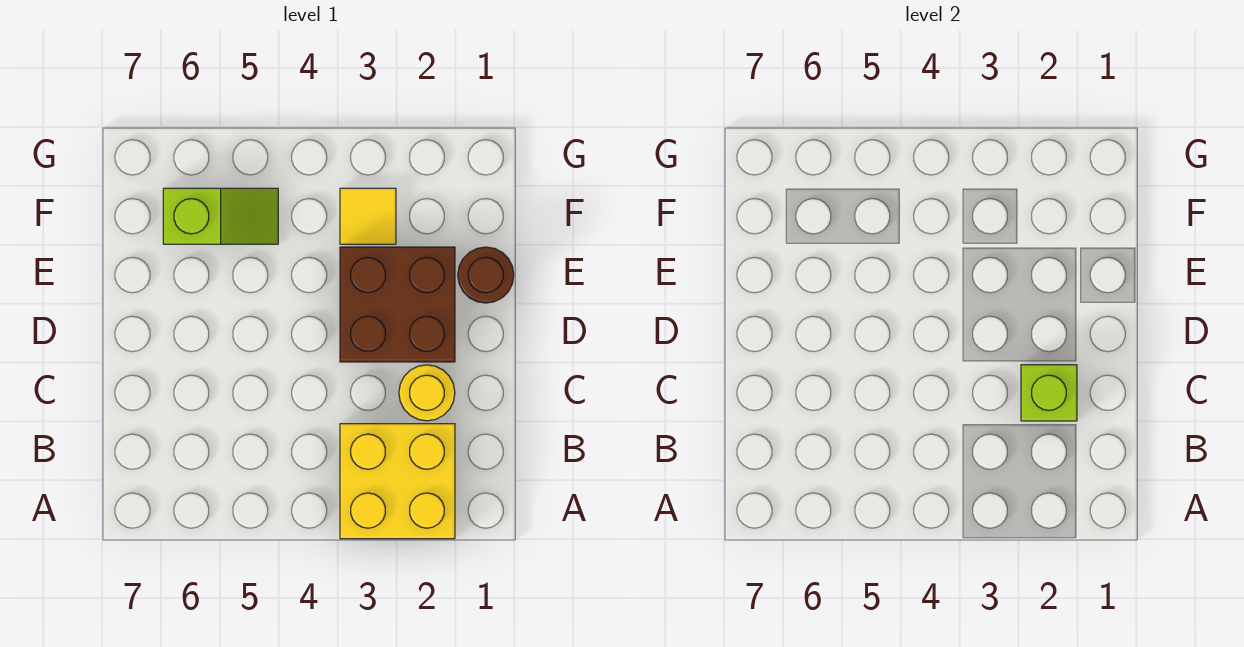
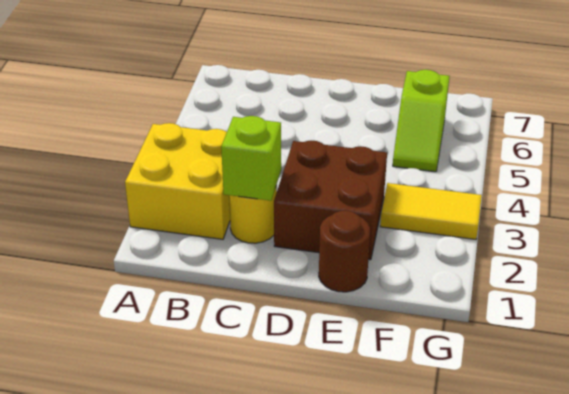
yellow 1x1 tile [340,188,396,244] -> yellow 1x2 tile [380,183,482,239]

